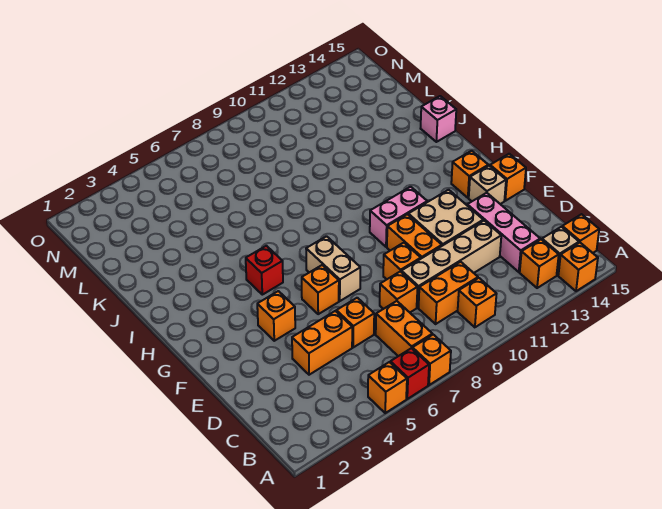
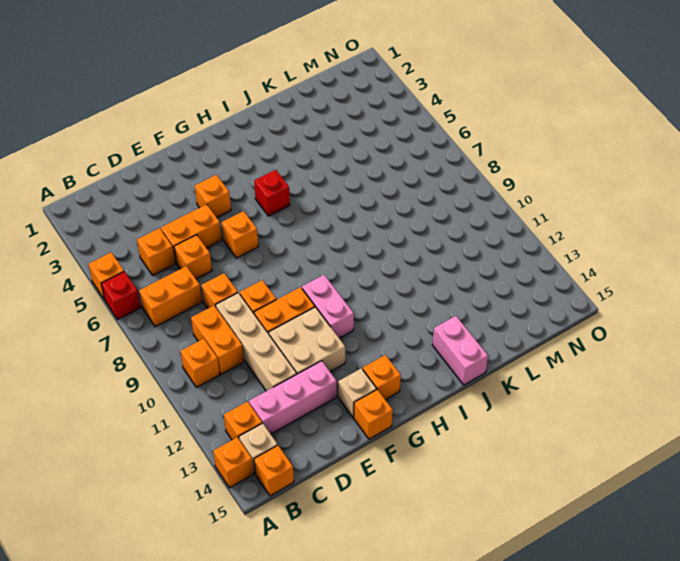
orange 1x1 brick [412,335,451,385] -> orange 1x1 brick moved to [137,228,175,275]
orange 1x2 brick [292,311,352,375] -> orange 1x2 brick turned to [161,204,222,263]
tan 1x2 brick [306,236,360,301] -> none
pink 1x1 brick [421,96,456,142] -> pink 1x2 brick [432,316,488,385]

